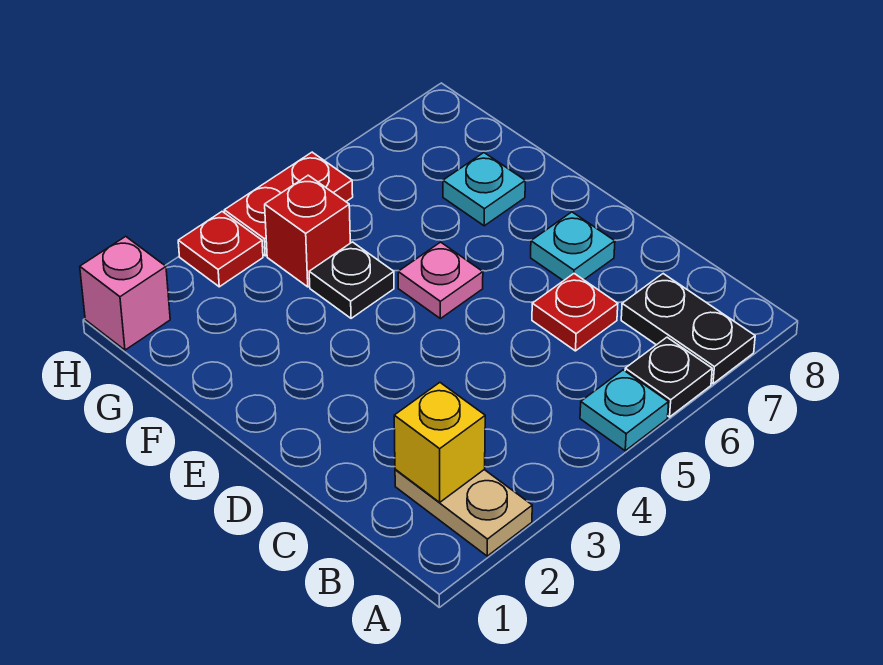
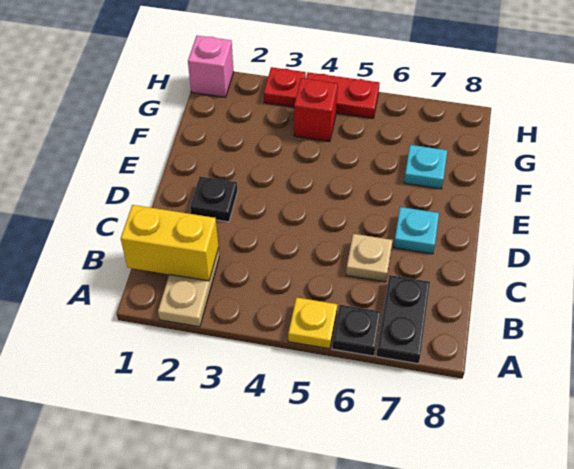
cyan 1x1 plate [580,370,669,451] -> yellow 1x1 plate [288,297,337,349]
yellow 1x1 brick [394,383,485,503] -> yellow 1x2 brick [121,205,219,281]
red 1x1 plate [532,274,618,351] -> tan 1x1 plate [346,234,393,282]
pink 1x1 plate [398,242,483,319] -> none
black 1x1 plate [309,242,394,318] -> black 1x1 plate moved to [190,176,238,222]

